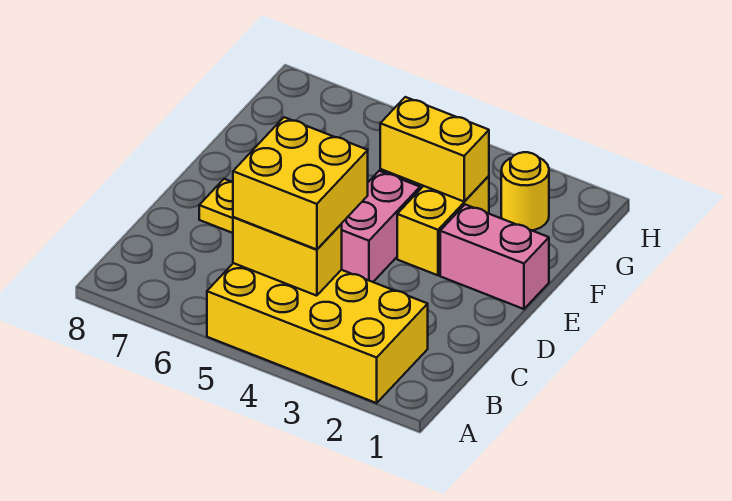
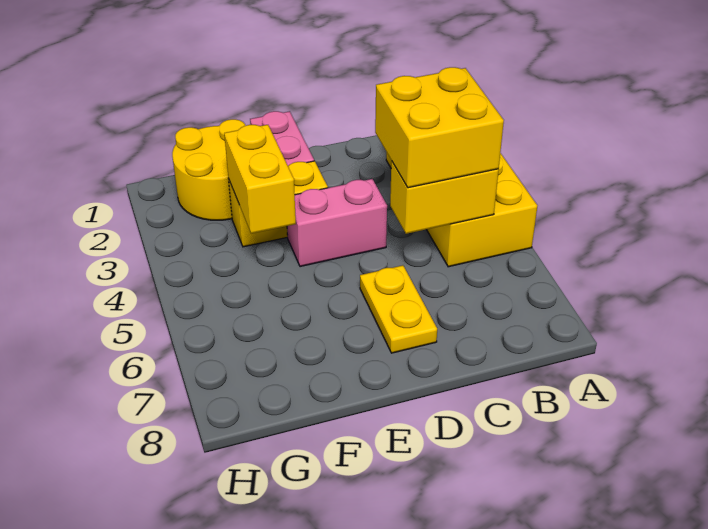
yellow 1x2 brick [233,217,342,296] -> yellow 1x2 brick turned to [390,161,499,234]
yellow 1x1 round brick [501,152,549,230] -> yellow 2x2 round brick [172,119,245,220]

